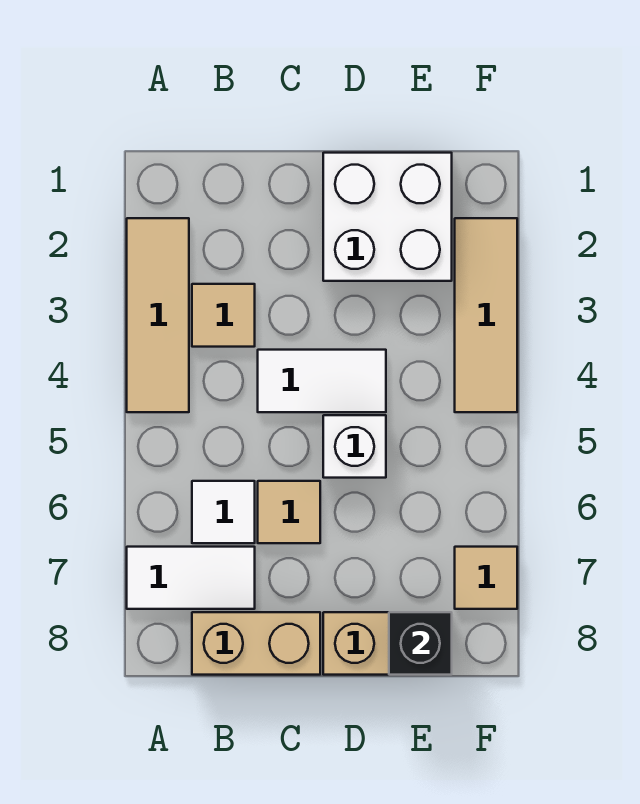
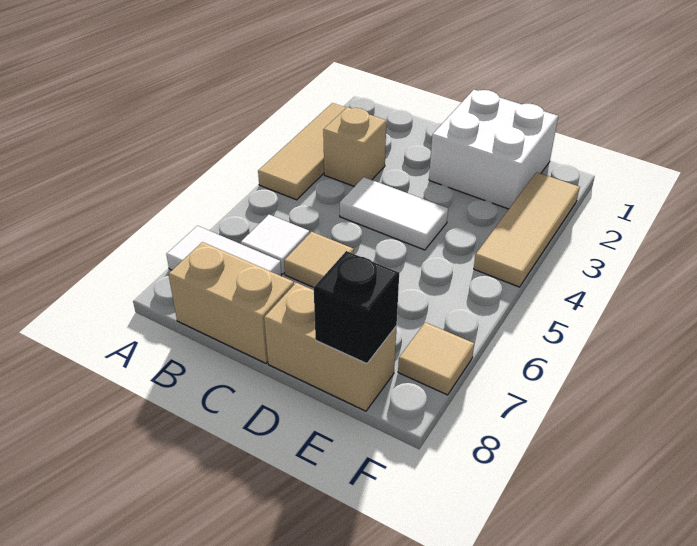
tan 1x1 tile [192,284,255,347] -> tan 1x1 brick [323,107,386,187]
white 1x1 brick [323,415,386,478] -> none

